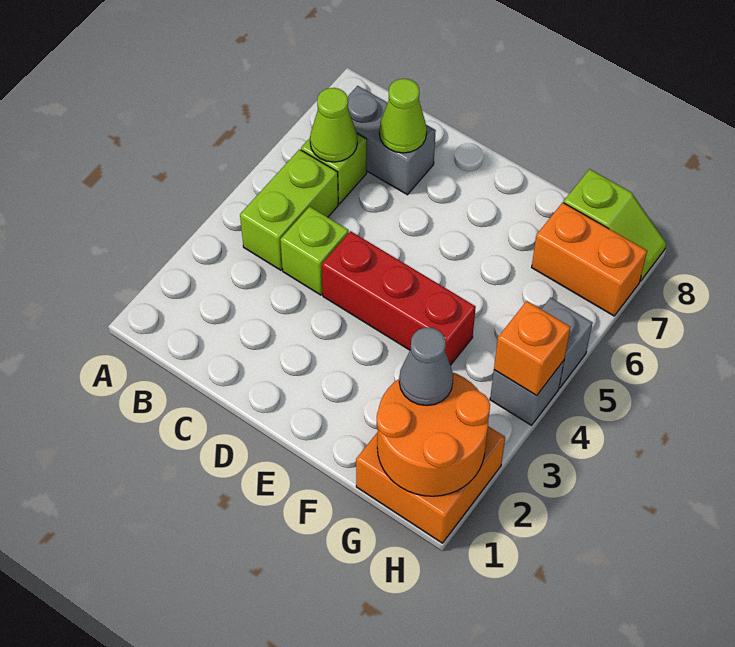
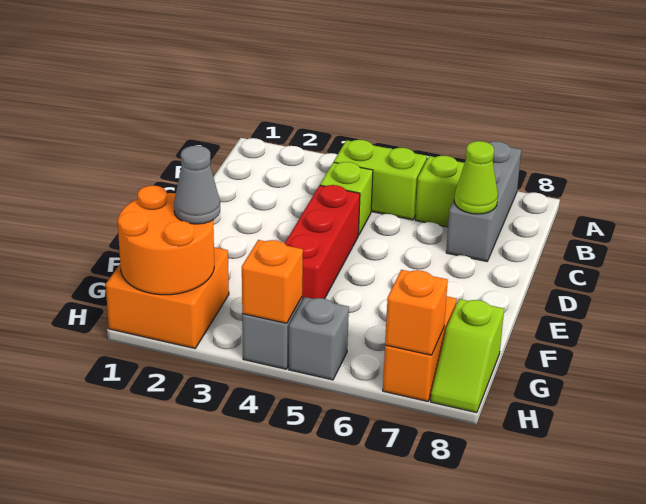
lime 1x1 cone [310,88,357,162] -> none
grey 1x2 brick [348,86,436,195] -> grey 1x3 brick [446,141,521,262]
none -> orange 1x1 brick [385,270,448,355]

